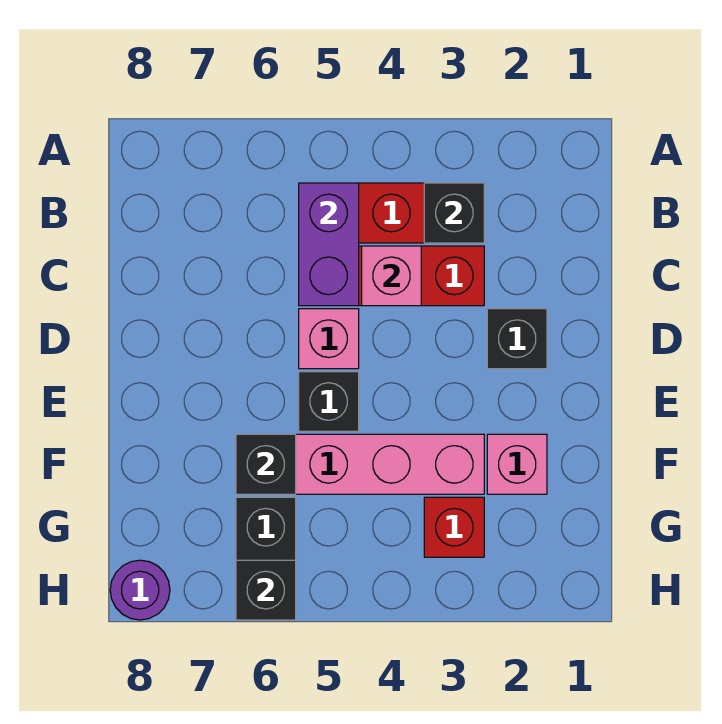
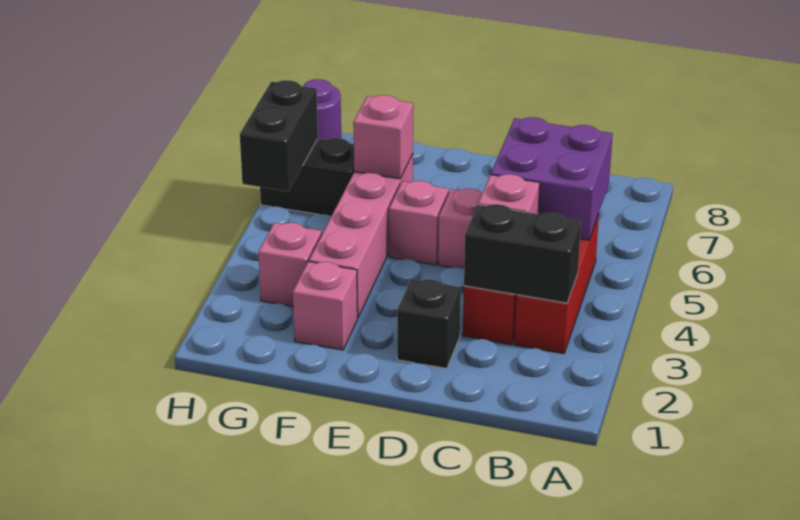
black 1x1 brick [424,183,484,243] -> black 1x2 brick [464,204,581,303]
purple 1x2 brick [299,183,359,306] -> purple 2x2 brick [491,117,613,240]
black 1x1 brick [299,372,359,431] -> pink 1x1 brick [389,181,449,265]
black 1x1 brick [236,434,296,494] -> pink 1x1 brick [353,95,413,179]
red 1x1 brick [424,497,484,557] -> pink 1x1 brick [258,223,322,306]
black 1x1 brick [236,560,296,620] -> black 1x2 brick [240,80,318,191]

